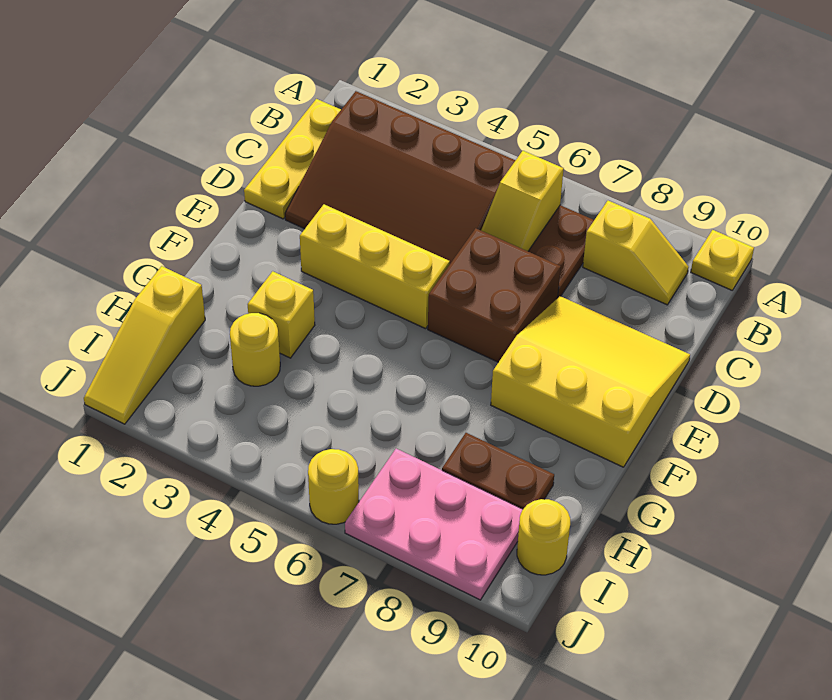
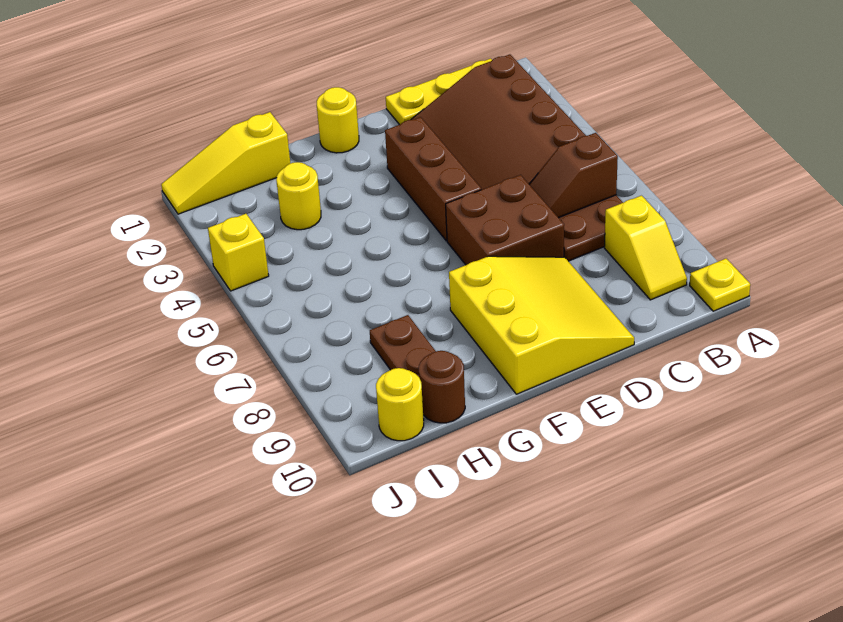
yellow 1x2 slope [481,151,564,251] -> brown 1x2 slope [529,133,618,218]
yellow 1x3 brick [300,204,450,329] -> brown 1x3 brick [385,117,481,241]
yellow 1x1 brick [248,271,315,358] -> yellow 1x1 brick moved to [208,214,269,291]
none -> brown 1x1 round brick [419,351,465,423]
pink 2x3 plate [345,449,523,600] -> none
yellow 1x1 round brick [308,449,359,524] -> yellow 1x1 round brick moved to [317,87,359,153]

